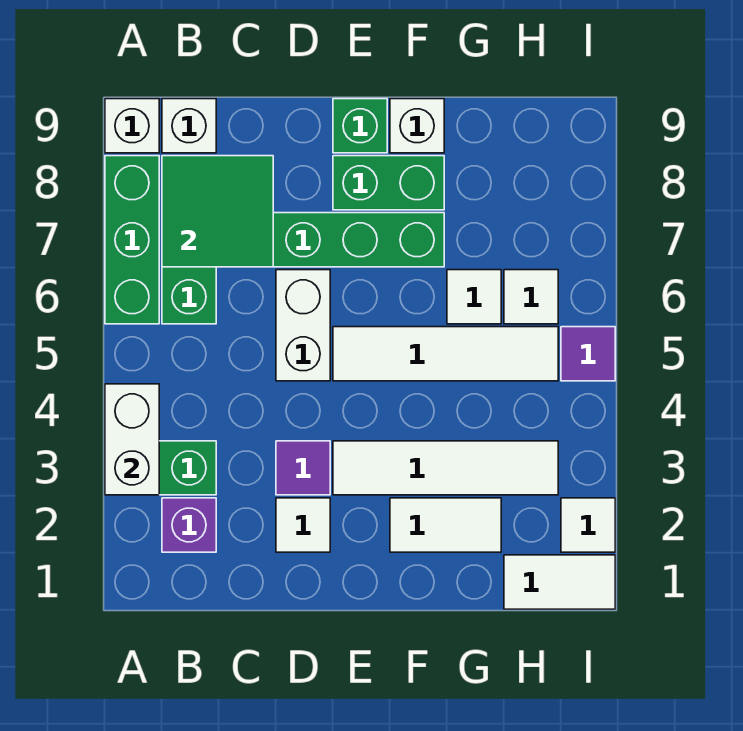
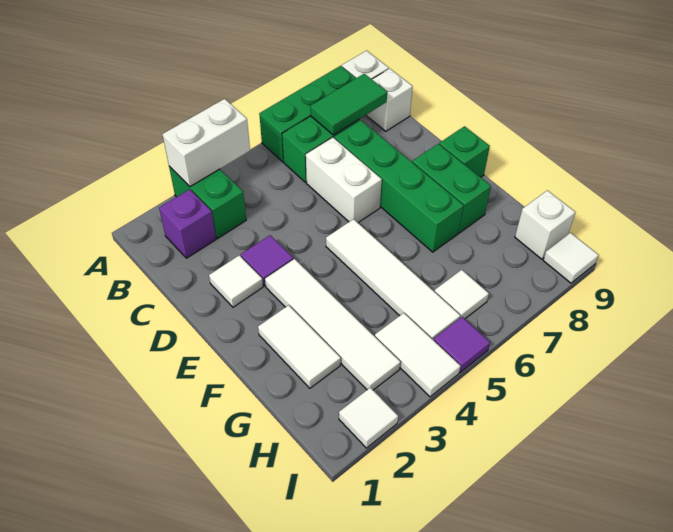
green 2x2 tile [162,156,273,267] -> green 1x2 tile [310,74,387,135]
white 1x2 brick [276,270,330,381] -> white 1x2 brick turned to [306,138,382,223]
white 1x1 brick [390,99,444,153] -> white 1x1 brick moved to [515,190,575,259]
white 1x1 tile [447,270,501,324] -> white 1x1 tile moved to [543,233,599,283]
white 1x2 tile [504,555,615,609] -> white 1x2 tile moved to [375,313,461,397]

